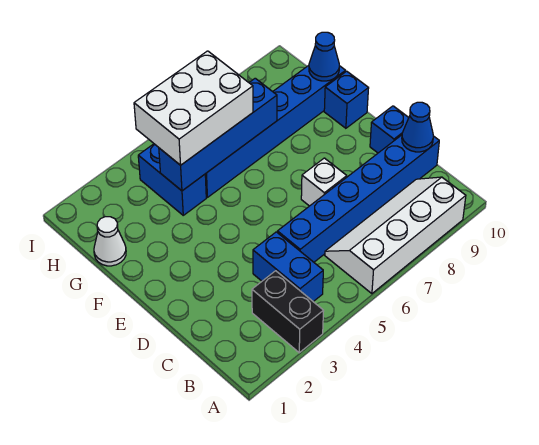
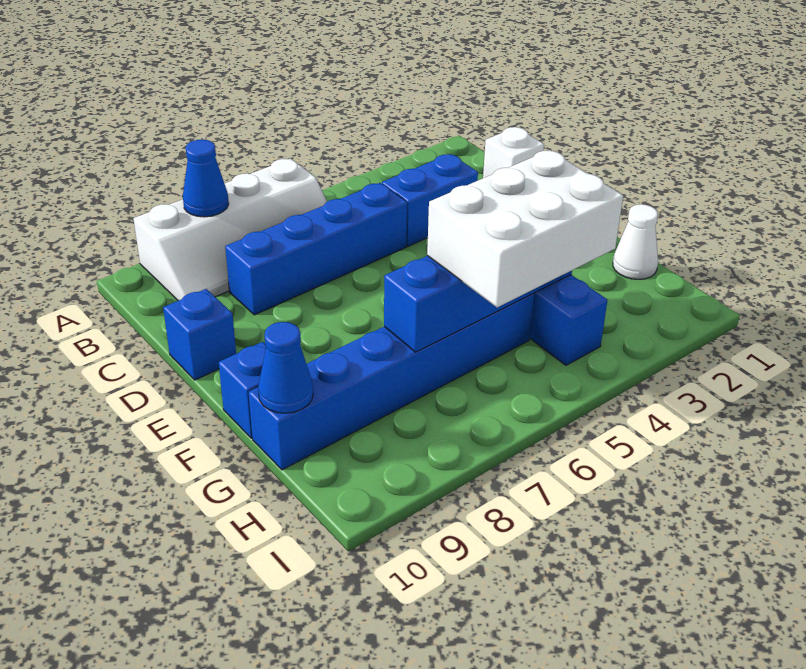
black 1x2 brick [252,271,324,353] -> none
blue 1x2 brick [253,232,323,302] -> blue 1x2 brick turned to [382,154,478,246]
blue 1x6 brick [277,135,439,262] -> blue 1x4 brick [225,183,407,315]
blue 1x1 cone [402,102,433,152] -> blue 1x1 cone moved to [183,139,229,217]
white 1x1 brick [301,158,347,206] -> white 1x1 brick moved to [483,127,544,178]

